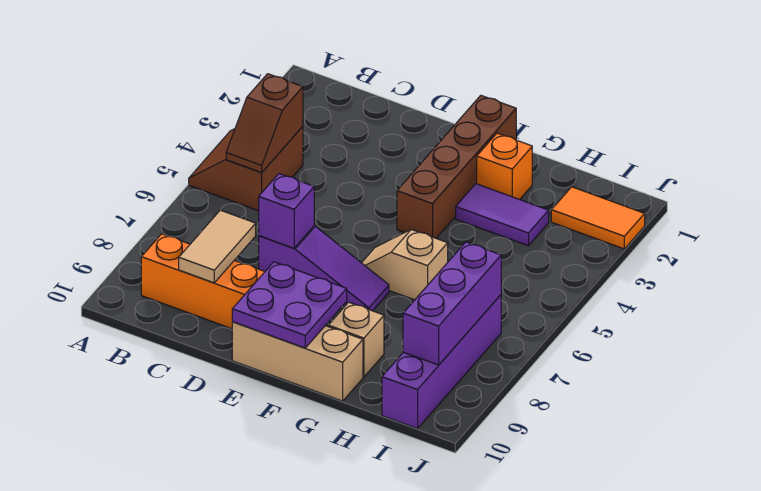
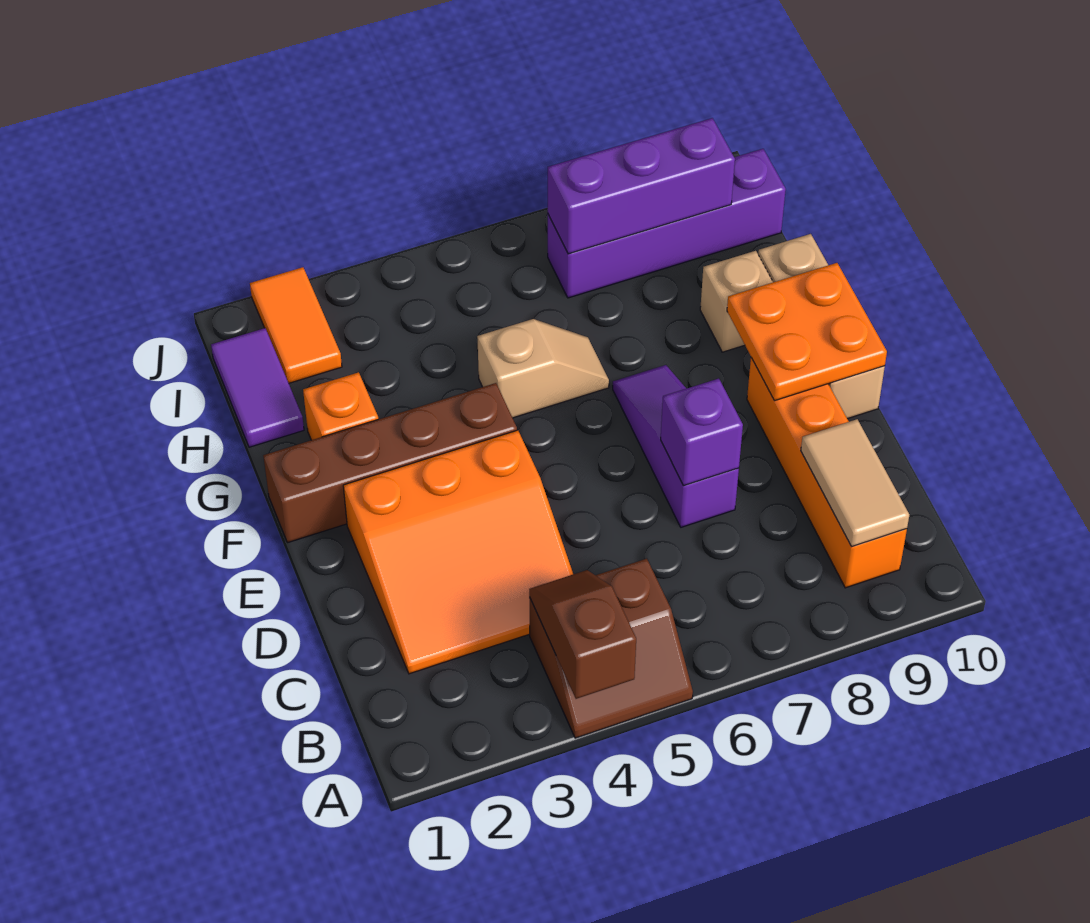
brown 1x2 slope [226,74,303,172] -> brown 1x2 slope turned to [529,570,636,699]
none -> orange 3x3 slope [343,430,573,674]
tan 1x2 tile [179,210,256,283] -> tan 1x2 tile turned to [801,419,909,546]
purple 2x2 plate [232,262,347,348] -> orange 2x2 plate [727,263,887,401]
tan 1x2 slope [362,229,448,300] -> tan 1x2 slope turned to [477,319,609,418]
purple 1x2 tile [456,184,549,246] -> purple 1x2 tile moved to [211,328,304,447]

